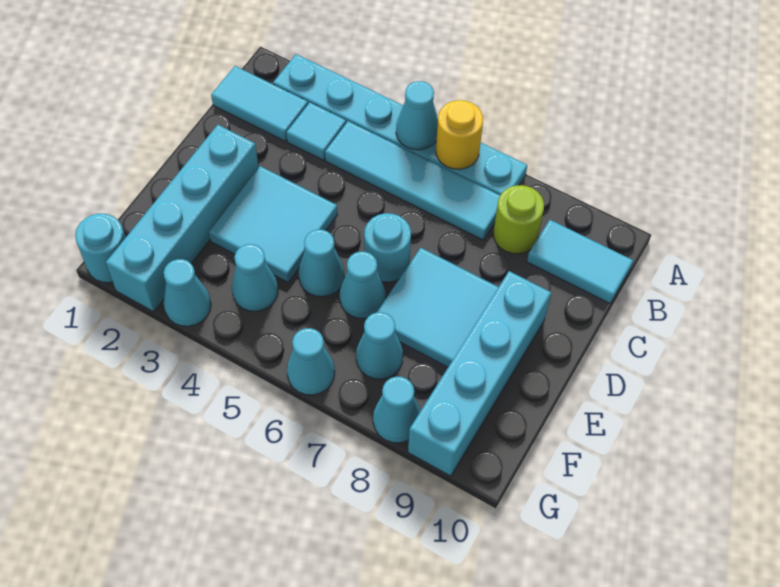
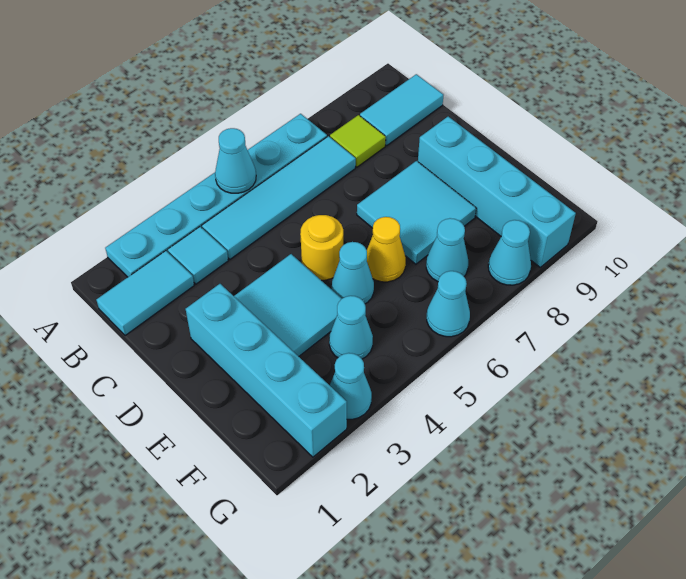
yellow 1x1 round brick [436,100,483,169] -> yellow 1x1 round brick moved to [300,215,343,280]
lime 1x1 round brick [493,185,544,254] -> lime 1x1 tile [330,115,386,167]
cyan 1x1 round brick [364,213,411,282] -> none
cyan 1x1 cone [340,252,386,319] -> yellow 1x1 cone [367,217,406,282]
cyan 1x1 round brick [75,214,126,283] -> none

